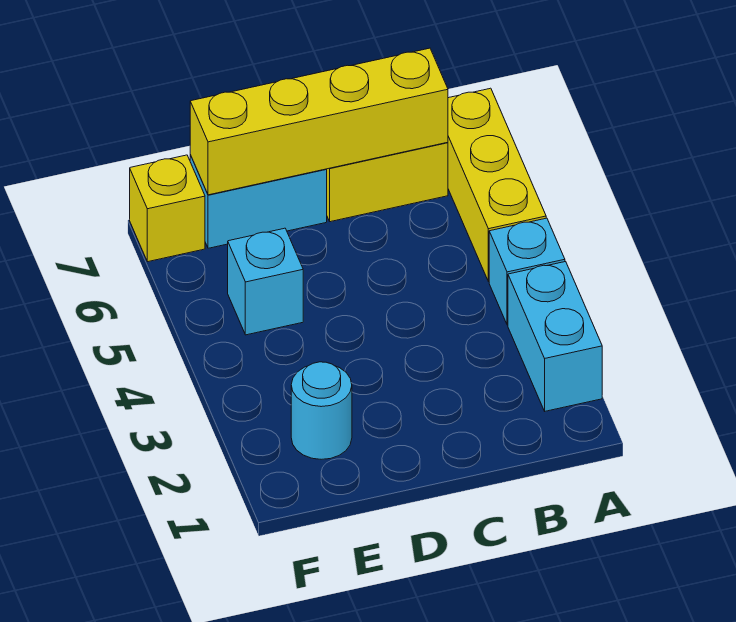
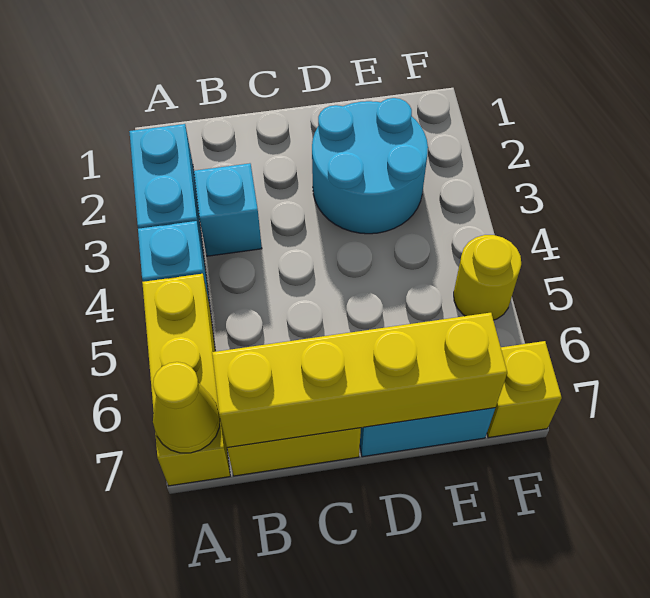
none -> yellow 1x1 cone [153,362,220,453]
cyan 1x1 round brick [291,362,352,459] -> cyan 2x2 round brick [312,98,428,234]
cyan 1x1 brick [228,228,303,335] -> cyan 1x1 brick moved to [194,163,262,256]
none -> yellow 1x1 round brick [454,235,521,320]

